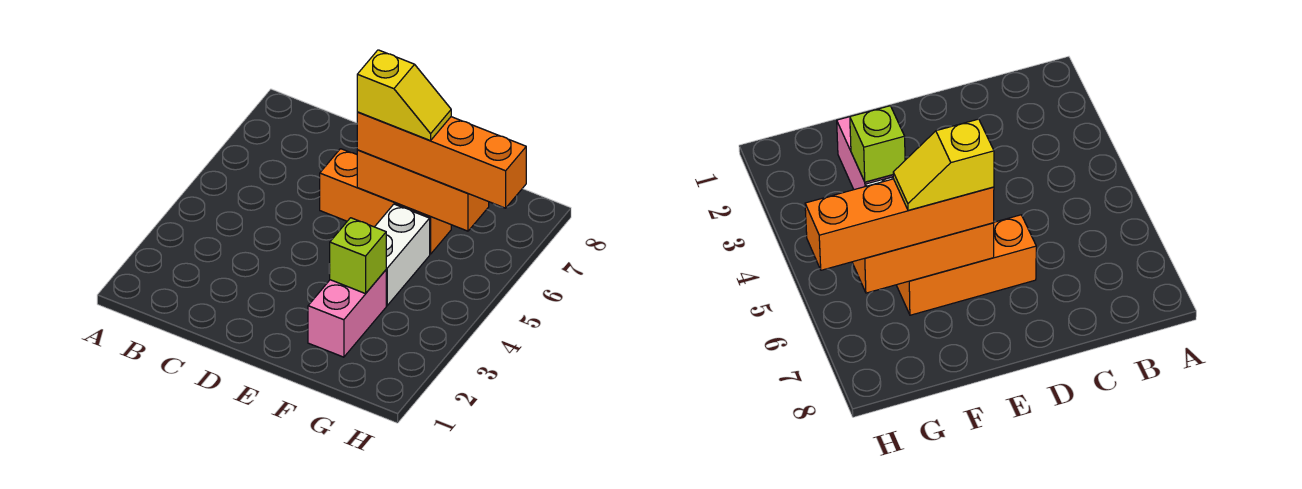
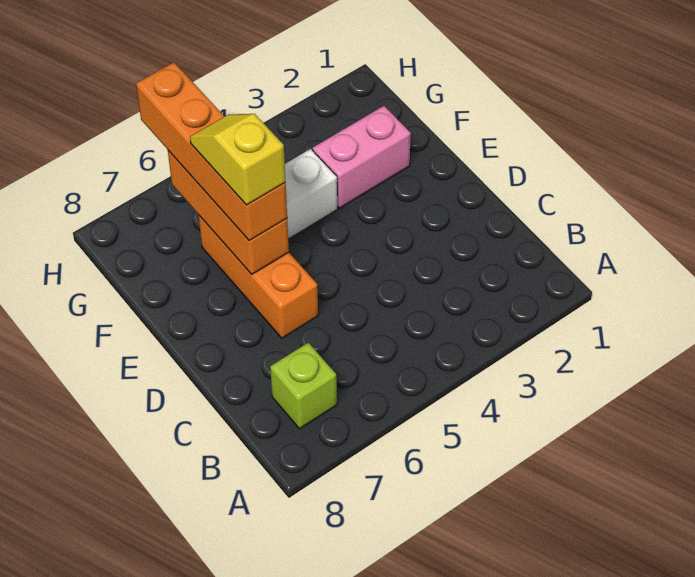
lime 1x1 brick [329,218,386,294] -> lime 1x1 brick moved to [270,343,337,429]

